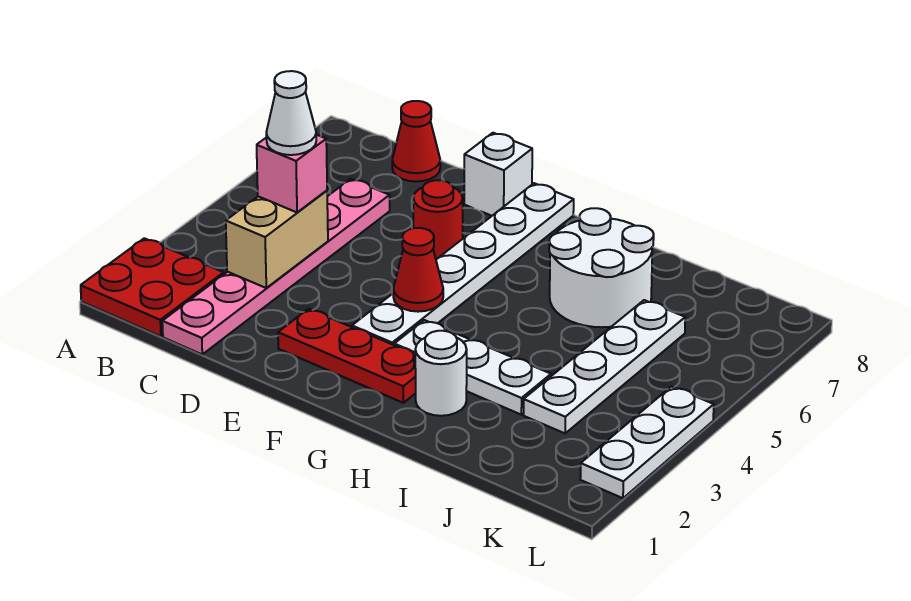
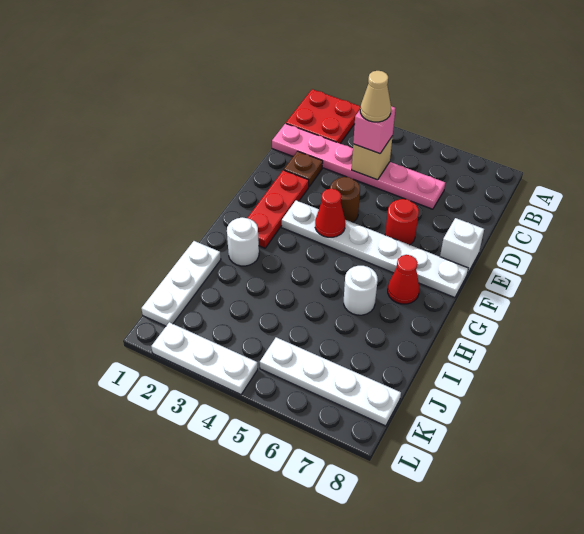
tan 1x2 brick [226,191,328,288] -> tan 1x1 brick [352,136,393,180]
white 1x1 cone [266,71,316,155] -> tan 1x1 cone [360,71,391,122]
red 1x1 cone [392,101,440,182] -> red 1x1 cone moved to [388,255,420,304]
none -> brown 1x1 plate [284,151,323,187]
none -> brown 1x1 round brick [330,177,360,222]
white 1x3 plate [394,320,551,415] -> white 1x3 plate moved to [141,241,221,326]
white 2x2 round brick [549,208,654,327] -> white 1x1 round brick [344,266,378,315]
white 1x4 plate [524,300,685,433] -> white 1x4 plate moved to [260,337,401,426]

